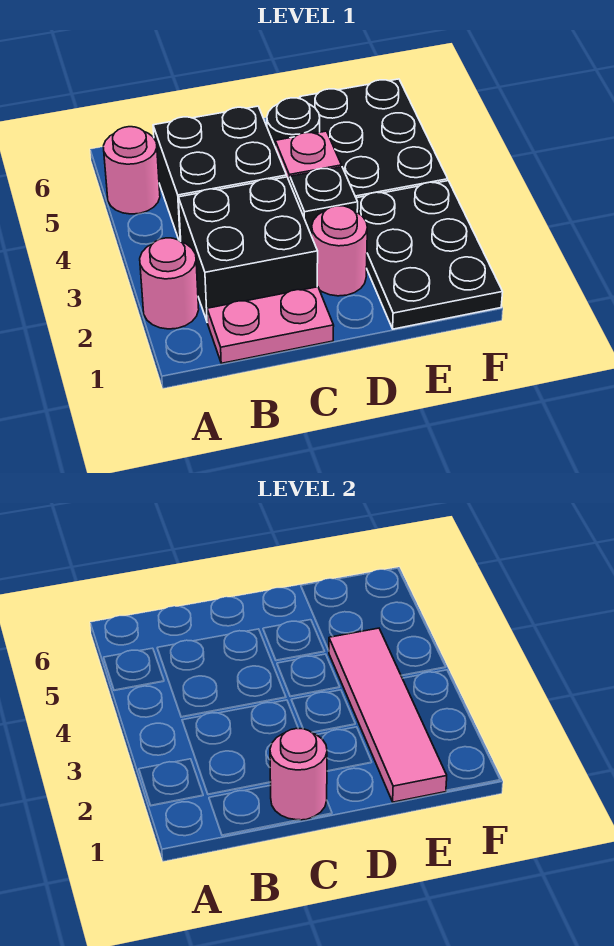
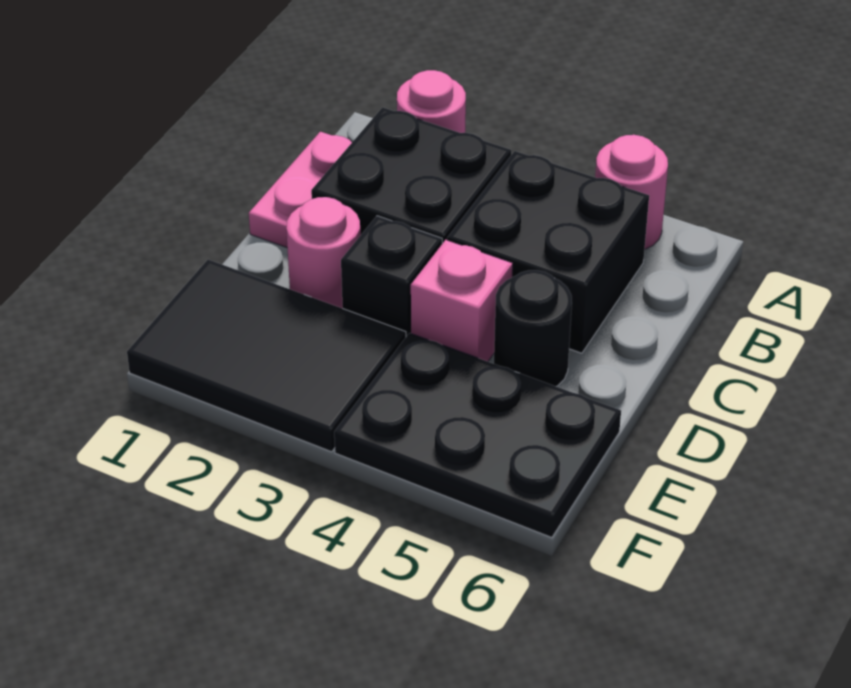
pink 1x1 round brick [270,729,327,820] -> none
black 2x3 plate [356,181,503,329] -> black 2x3 tile [127,260,406,452]
pink 1x4 tile [329,628,447,802] -> none

